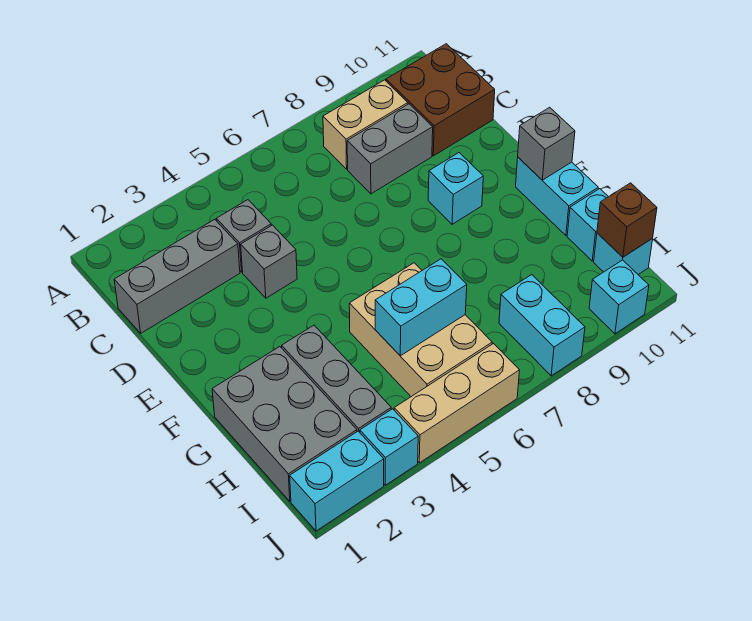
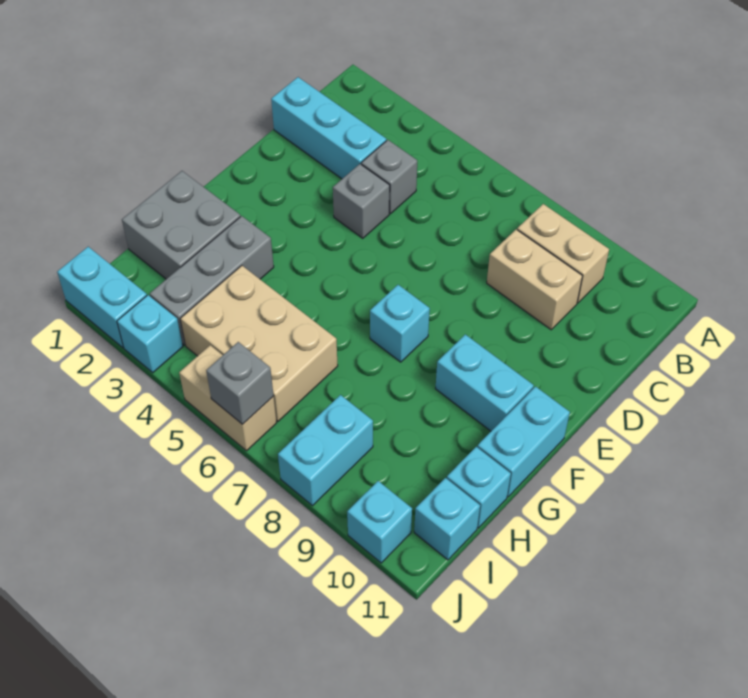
brown 2x2 brick [386,44,495,156] -> none
grey 1x3 brick [114,219,240,333] -> cyan 1x3 brick [271,77,386,179]
grey 1x2 brick [347,104,433,194] -> tan 1x2 brick [487,229,582,330]
cyan 1x1 brick [428,153,483,224] -> cyan 1x1 brick moved to [370,285,430,362]
grey 1x1 brick [518,107,575,180] -> grey 1x1 brick moved to [206,342,274,424]
grey 2x3 brick [212,347,357,501] -> grey 2x2 brick [122,171,240,279]
tan 2x3 brick [349,263,492,397] -> tan 2x3 brick turned to [180,266,338,421]
cyan 1x2 brick [375,259,467,356] -> cyan 1x2 brick moved to [435,334,534,431]
brown 1x1 brick [597,183,657,257] -> none
tan 1x3 brick [394,344,520,463] -> tan 1x2 brick [179,345,277,451]

